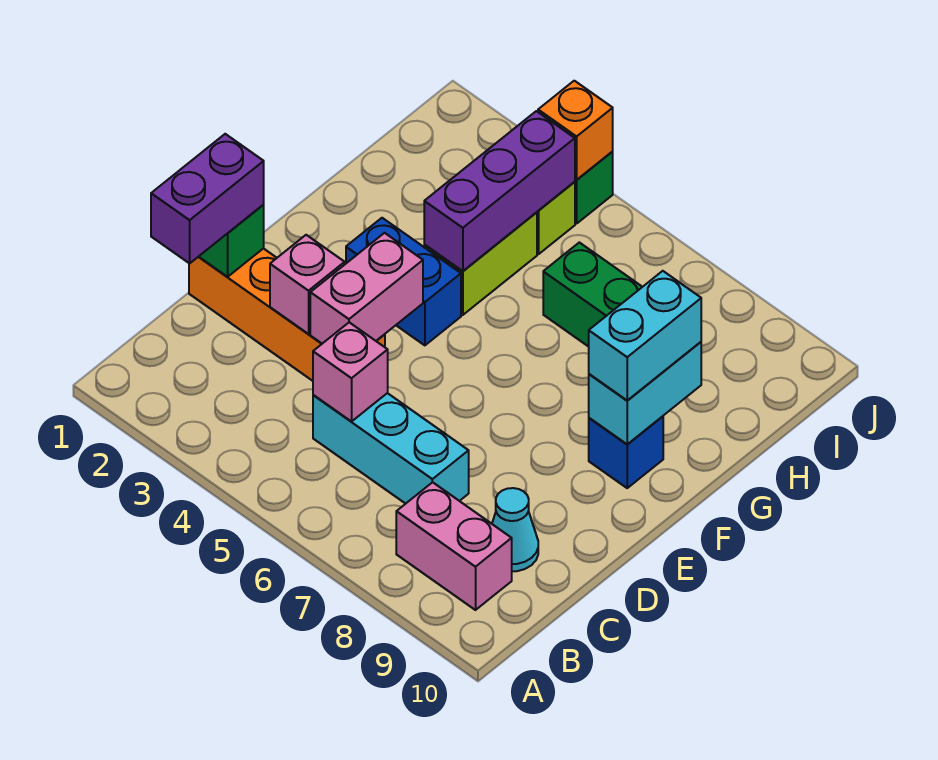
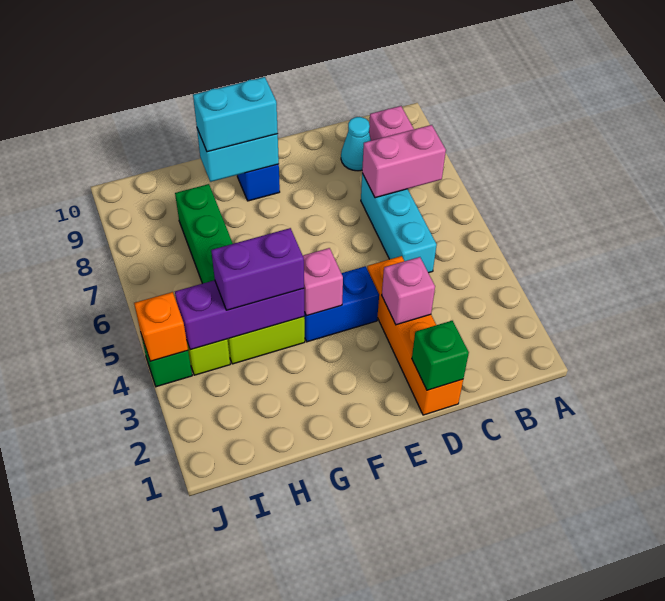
purple 1x2 brick [151,134,264,263] -> purple 1x2 brick moved to [211,228,304,310]
pink 1x1 brick [313,322,388,422] -> pink 1x1 brick moved to [303,248,343,316]
pink 1x2 brick [310,233,423,344] -> pink 1x2 brick moved to [362,125,446,198]
blue 1x2 brick [346,218,461,345] -> blue 1x2 brick turned to [304,266,379,342]

